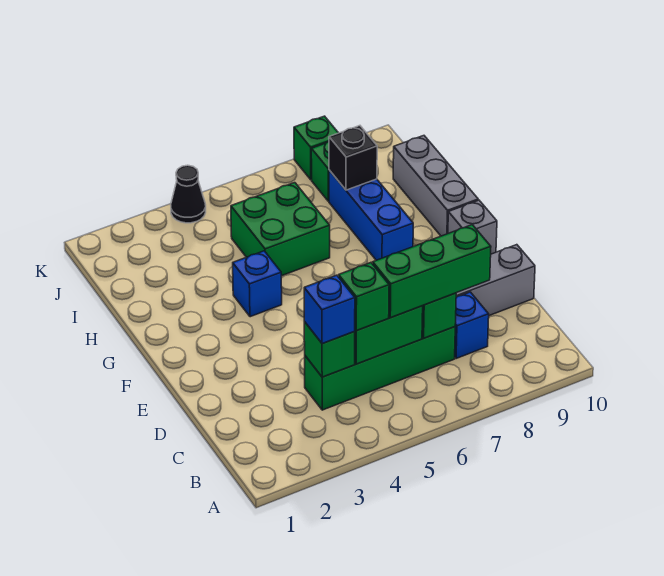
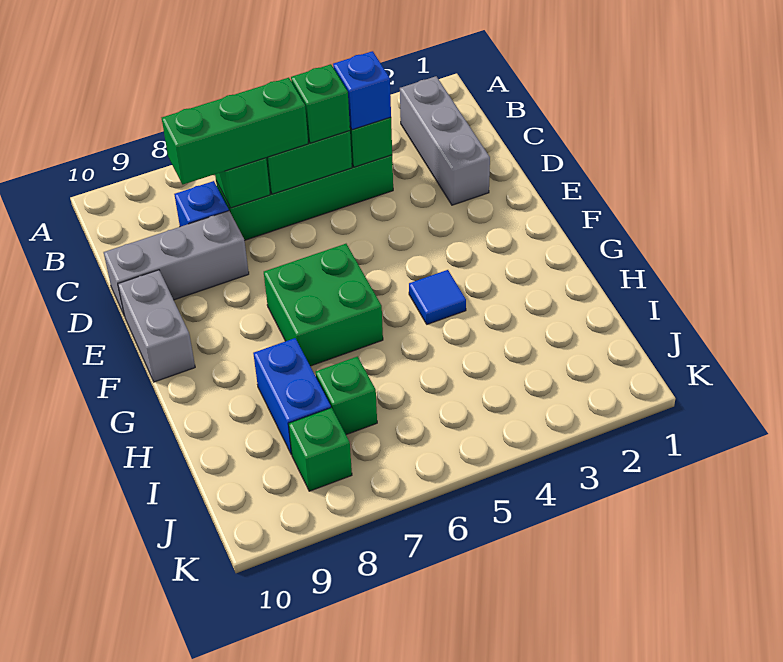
grey 1x1 brick [448,200,497,254] -> grey 1x2 brick [118,270,195,382]
blue 1x1 brick [233,251,282,317] -> blue 1x1 tile [409,270,466,324]
blue 1x3 brick [329,170,413,260] -> blue 1x2 brick [253,338,331,455]
grey 1x3 brick [393,136,478,236] -> grey 1x3 brick moved to [400,76,490,205]
green 2x2 brick [231,183,330,276] -> green 2x2 brick moved to [264,244,383,366]
black 1x1 brick [329,126,377,190] -> none
black 1x1 cone [171,165,206,223] -> none
green 1x1 brick [294,116,338,180] -> green 1x1 brick moved to [316,357,377,435]

